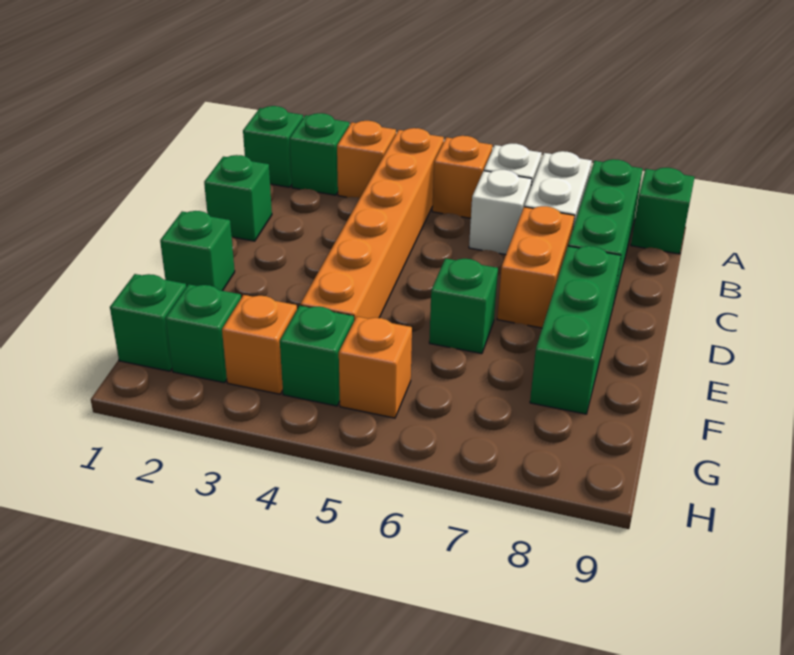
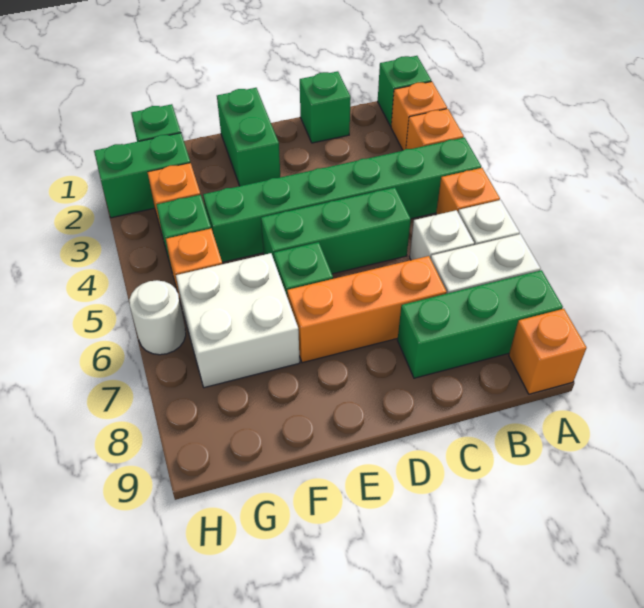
green 1x1 brick [290,113,349,195] -> orange 1x1 brick [391,82,447,150]
orange 1x6 brick [300,128,444,321] -> green 1x6 brick [203,138,481,262]
green 1x1 brick [631,168,695,254] -> orange 1x1 brick [509,309,586,394]
orange 1x2 brick [497,206,575,328] -> orange 1x3 brick [287,256,446,363]
green 1x3 brick [530,246,621,414] -> green 1x3 brick moved to [261,187,411,274]
green 1x1 brick [160,211,235,291] -> green 1x2 brick [217,88,280,186]
none -> white 2x2 brick [176,253,300,388]
green 1x1 brick [165,284,241,383] -> green 1x2 brick [94,133,190,218]
none -> white 1x1 round brick [129,280,186,355]

